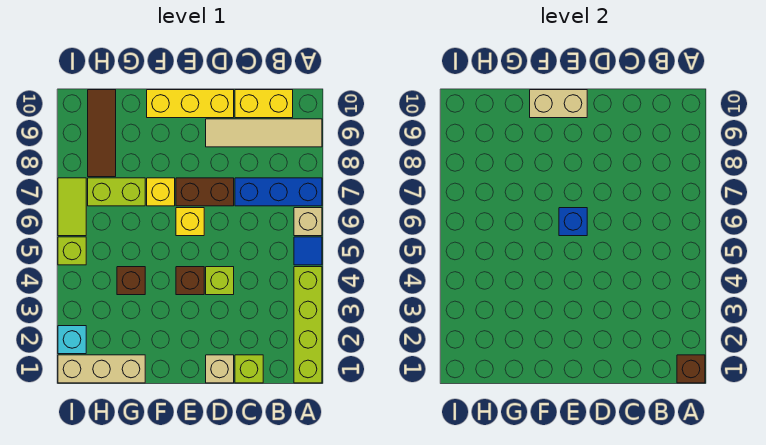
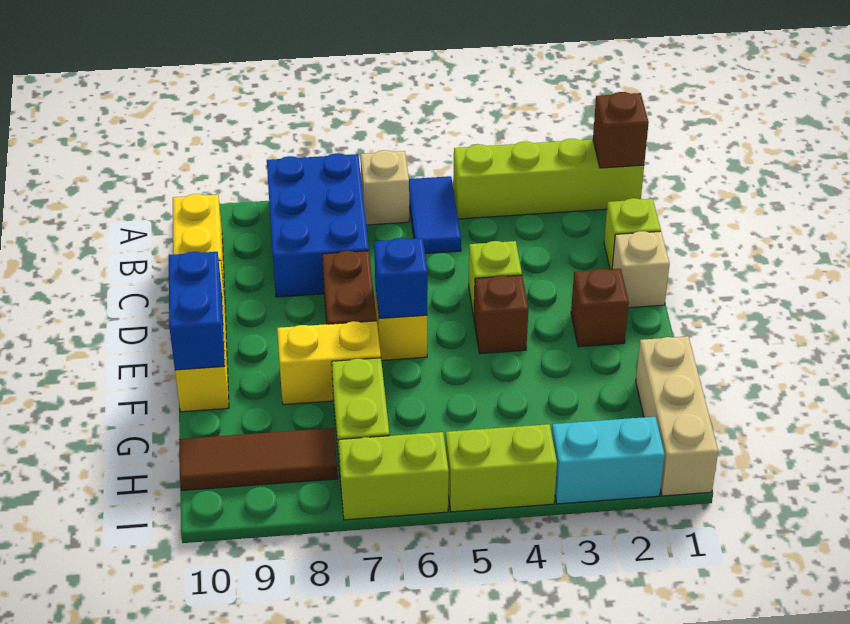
blue 1x1 tile [294,237,322,265] -> blue 1x2 tile [409,176,461,254]
blue 1x3 brick [235,178,322,206] -> blue 2x3 brick [267,153,369,297]
tan 1x4 tile [206,119,322,147] -> none
tan 1x2 brick [530,90,587,118] -> blue 1x2 brick [169,252,225,370]
yellow 1x1 brick [147,178,175,206] -> yellow 1x2 brick [277,321,381,405]
brown 1x1 brick [117,267,145,295] -> brown 1x1 brick moved to [571,269,629,347]
cyan 1x1 brick [58,326,86,354] -> cyan 1x2 brick [552,417,665,504]
lime 1x1 brick [58,237,86,265] -> lime 1x2 brick [446,424,557,512]
lime 1x2 tile [58,178,86,236] -> lime 1x2 brick [339,432,449,520]

